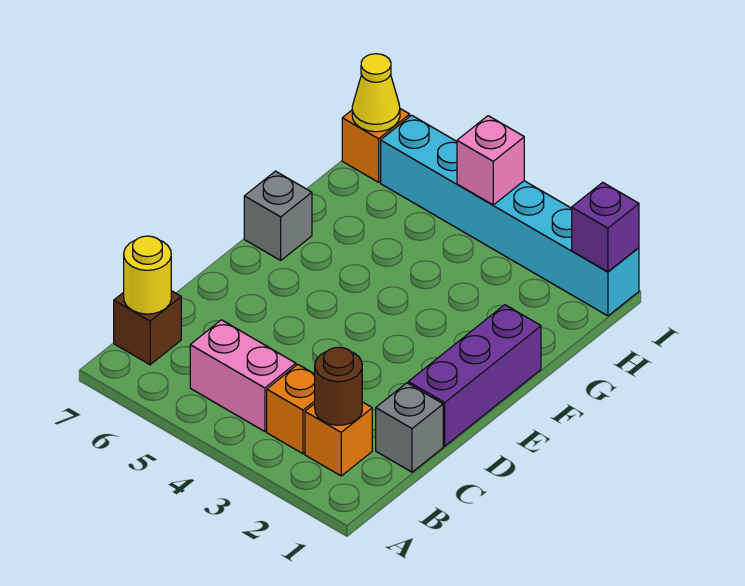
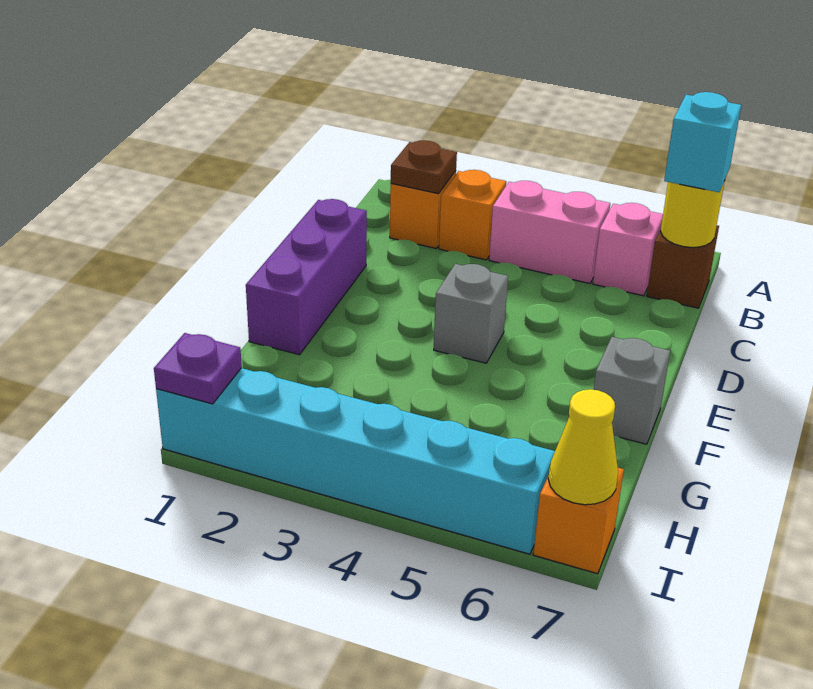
brown 1x1 round brick [315,347,362,425] -> brown 1x1 plate [391,140,457,194]
none -> cyan 1x1 brick [664,92,741,192]
grey 1x1 brick [376,383,443,472] -> grey 1x1 brick moved to [434,264,508,363]
purple 1x1 brick [572,182,639,272] -> purple 1x1 plate [154,333,242,404]
pink 1x1 brick [457,116,524,205] -> pink 1x1 brick moved to [593,203,663,296]

